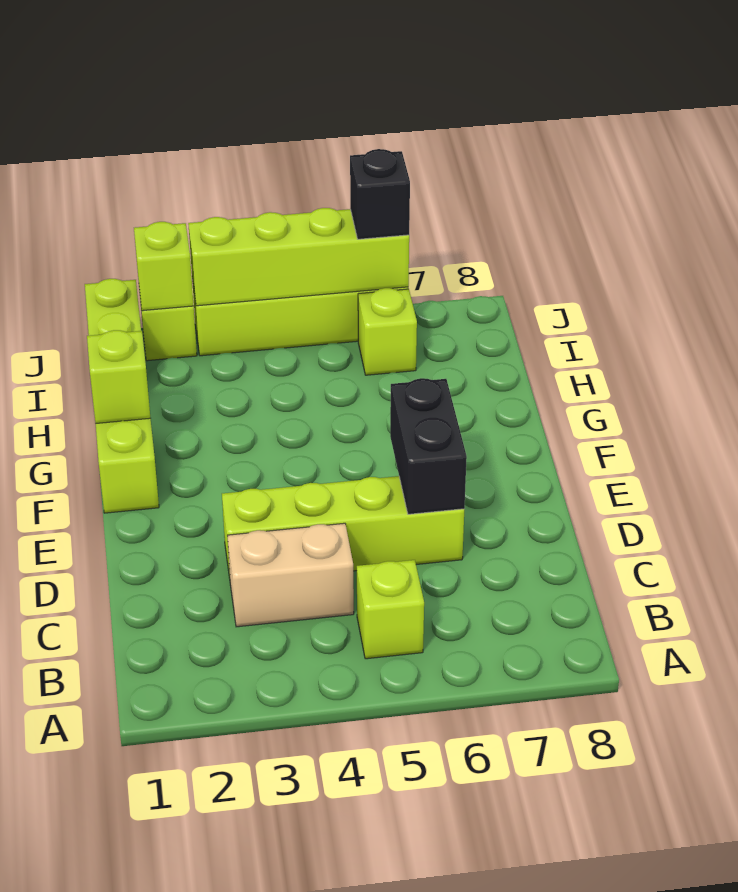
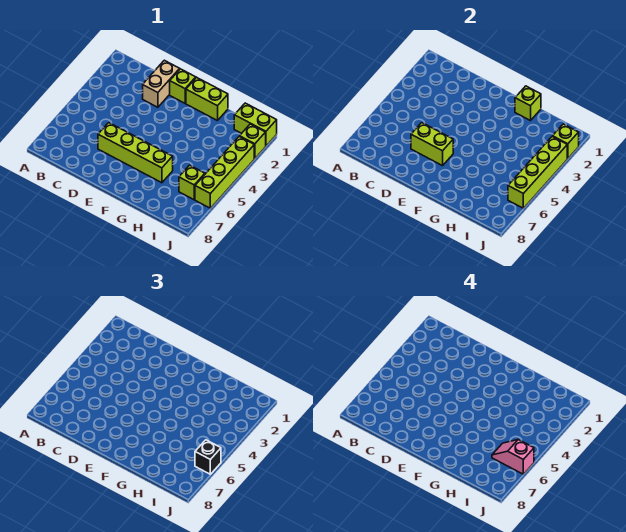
lime 1x1 brick [357,560,424,659] -> lime 1x1 brick moved to [170,69,196,103]
tan 1x2 brick [227,523,354,627] -> tan 1x2 brick moved to [143,60,180,107]
lime 1x4 brick [222,476,464,578] -> lime 1x4 brick turned to [98,123,173,183]
black 1x2 brick [390,378,467,514] -> lime 1x2 brick [411,123,453,166]
none -> pink 1x2 slope [492,440,534,474]

